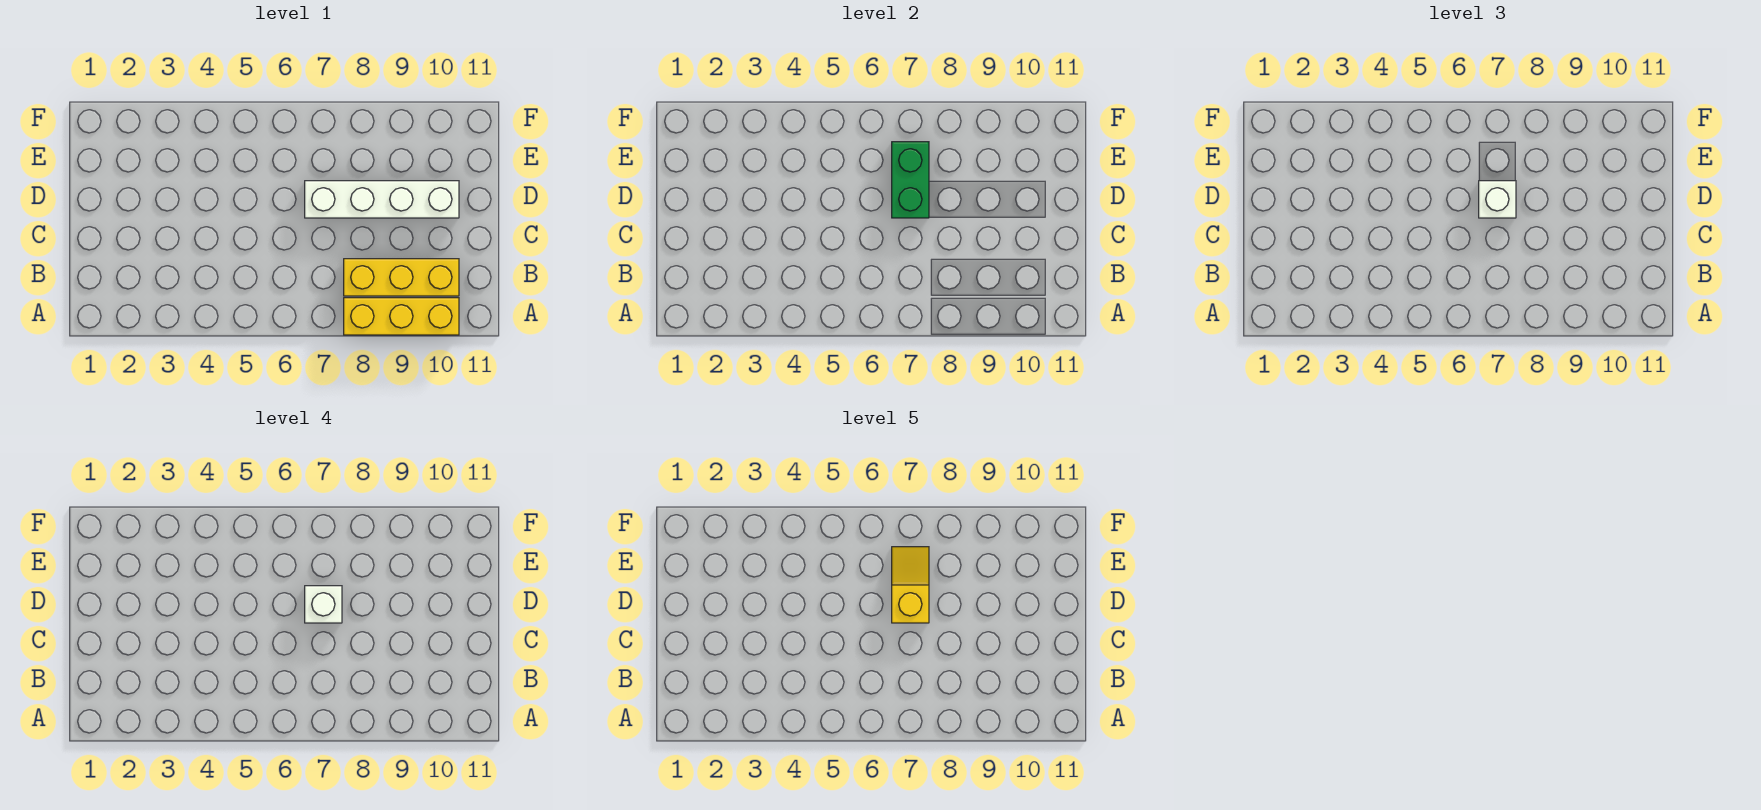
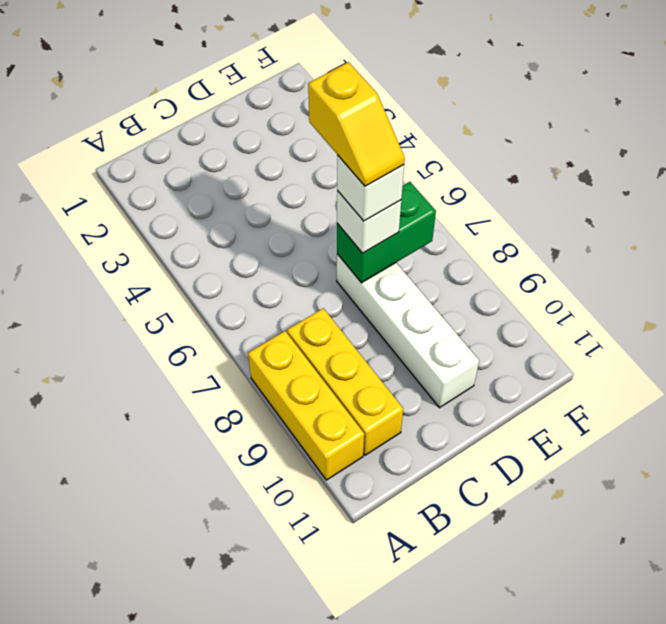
yellow 1x2 slope [892,547,929,623] -> yellow 1x2 slope turned to [308,62,405,186]

